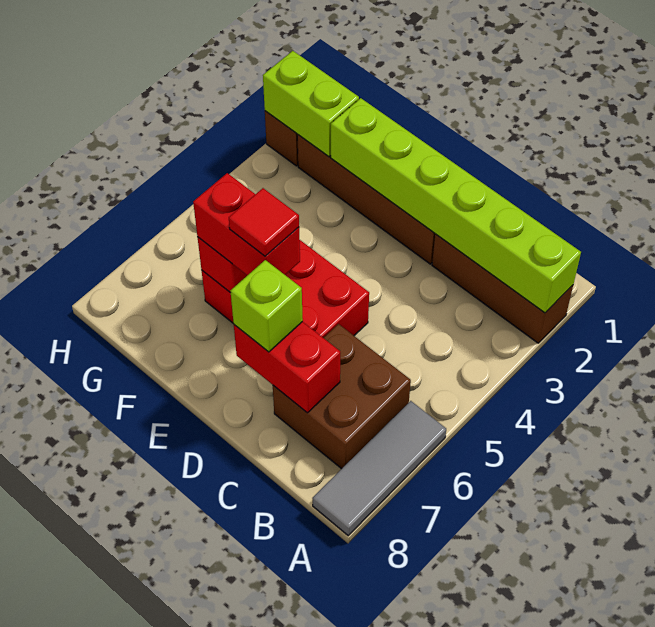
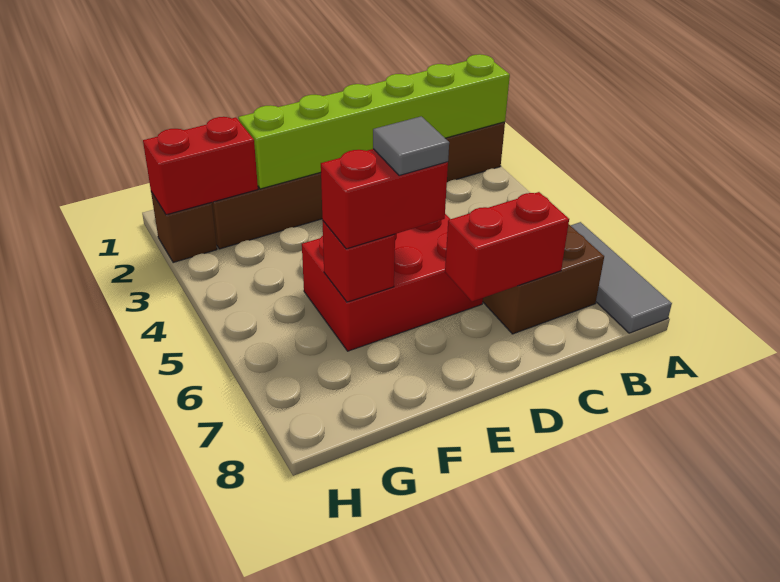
lime 1x1 brick [230,260,303,352] -> none
red 1x1 tile [229,188,299,256] -> grey 1x1 tile [373,116,449,176]
lime 1x2 brick [263,51,359,157] -> red 1x2 brick [143,117,258,215]

